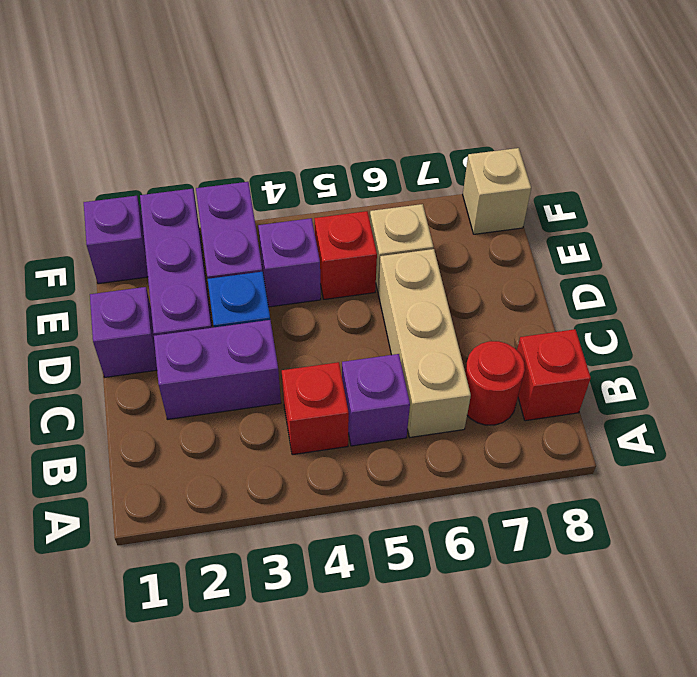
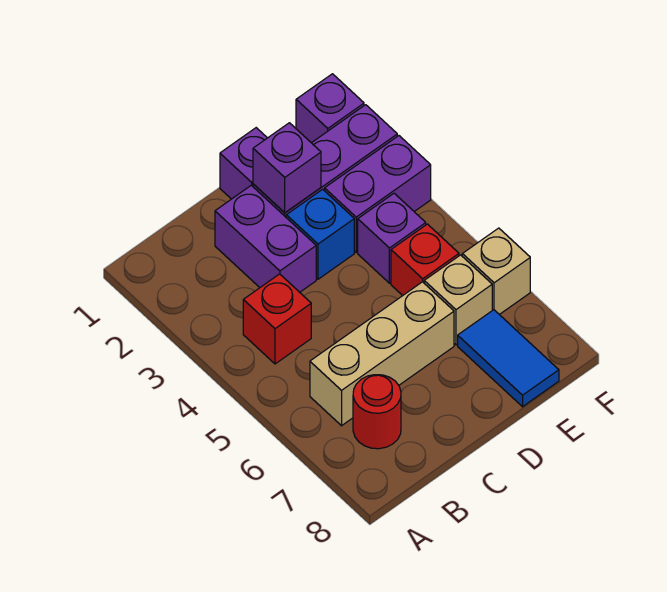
purple 1x1 brick [342,354,410,446] -> purple 1x1 brick moved to [253,123,321,213]
red 1x1 brick [517,329,591,421] -> none
none -> blue 1x2 tile [458,310,559,407]
tan 1x1 brick [463,148,531,234] -> tan 1x1 brick moved to [462,228,530,315]

